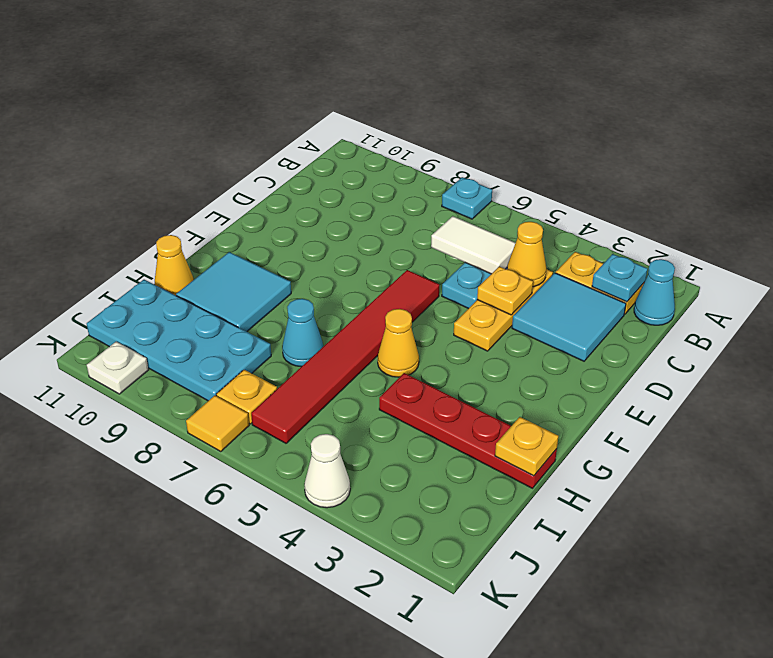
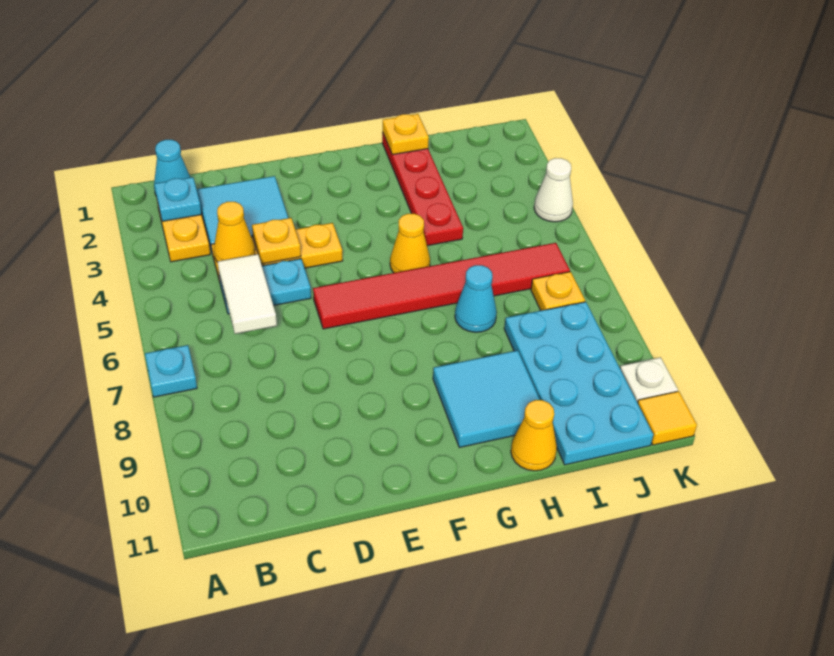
yellow 1x1 tile [186,395,249,452] -> yellow 1x1 tile moved to [638,391,697,445]

